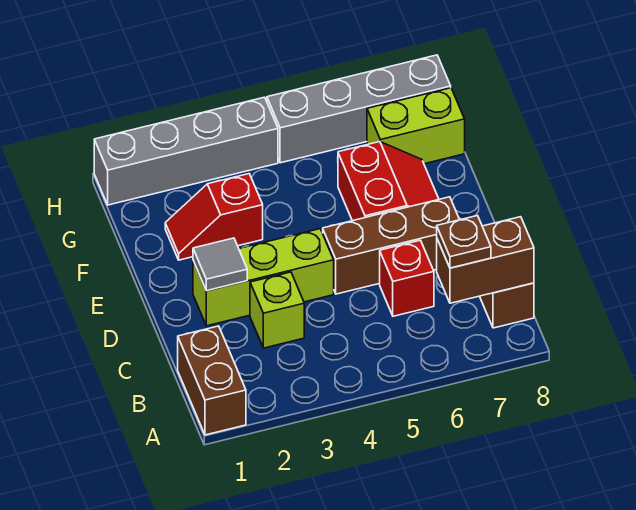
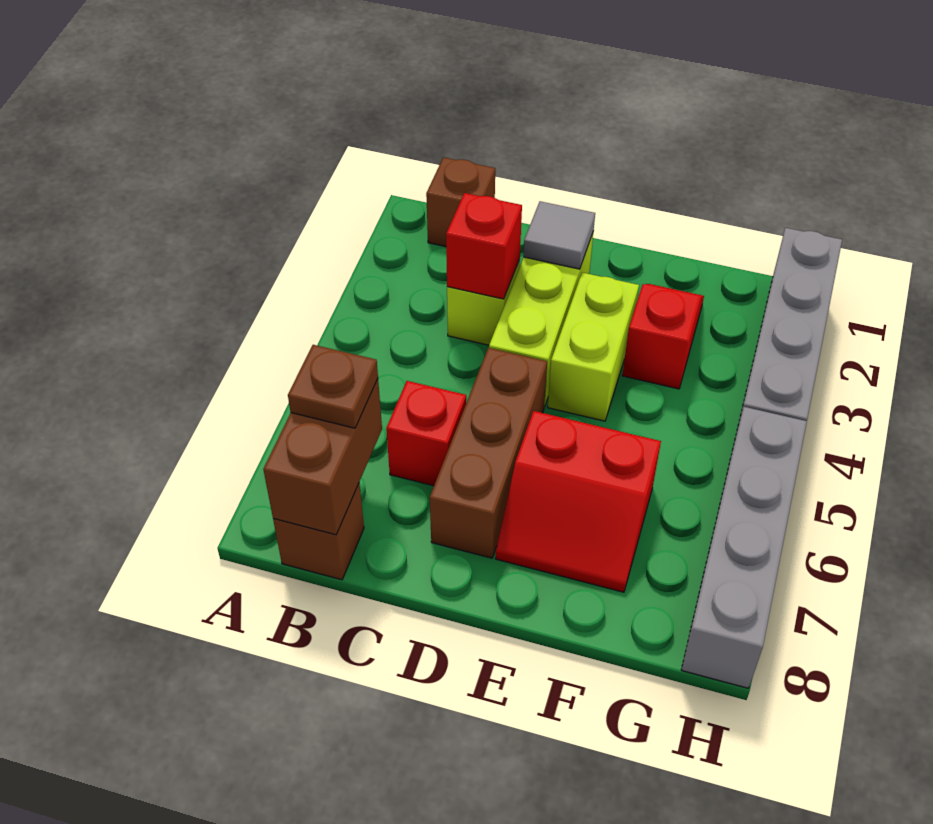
brown 1x2 brick [178,326,246,435] -> brown 1x1 brick [426,157,495,247]
none -> red 1x1 brick [446,193,522,299]
lime 1x2 brick [367,88,465,164] -> lime 1x2 brick moved to [548,273,639,421]

